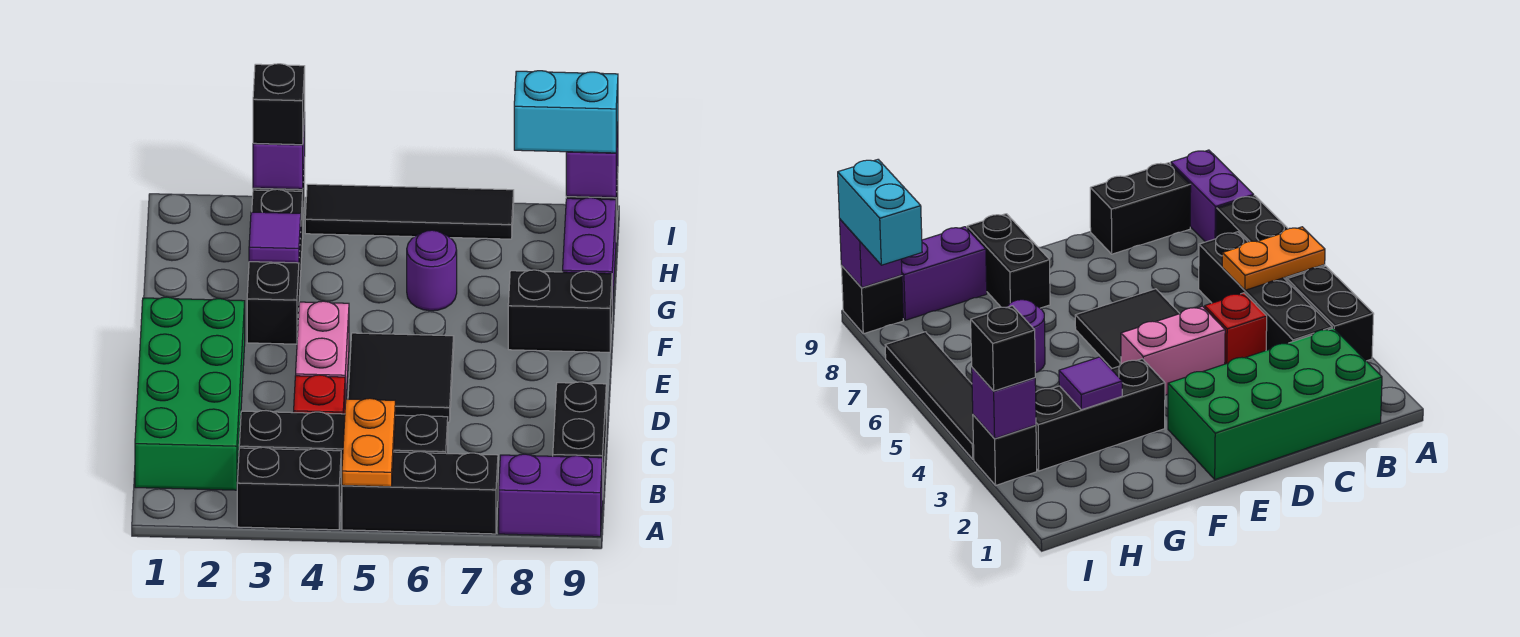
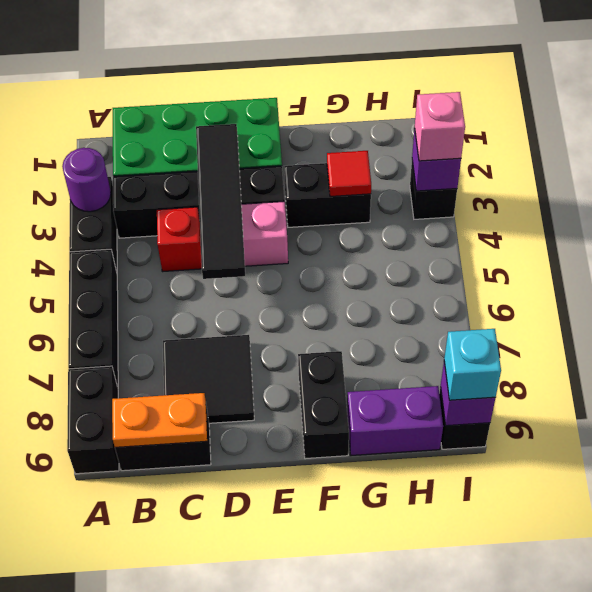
orange 1x2 plate [342,398,395,487] -> orange 1x2 plate moved to [112,393,207,447]
purple 1x2 brick [499,454,602,537] -> black 1x2 brick [67,366,119,474]
black 1x4 brick [239,410,448,493] -> black 1x4 brick turned to [113,166,285,238]
black 2x2 tile [348,333,454,422] -> black 2x2 tile moved to [163,335,254,423]
black 1x3 brick [247,189,303,344] -> black 1x2 brick [284,163,371,227]
purple 1x1 tile [249,212,301,263] -> red 1x1 tile [327,151,371,197]
purple 1x1 round brick [407,230,457,311] -> purple 1x1 round brick moved to [62,148,111,212]
black 1x1 brick [253,64,305,145] -> pink 1x1 brick [415,92,465,161]
black 1x4 tile [305,184,514,239] -> black 1x4 tile moved to [196,124,245,279]
cyan 1x2 brick [514,71,618,153] -> cyan 1x1 brick [444,329,501,400]

